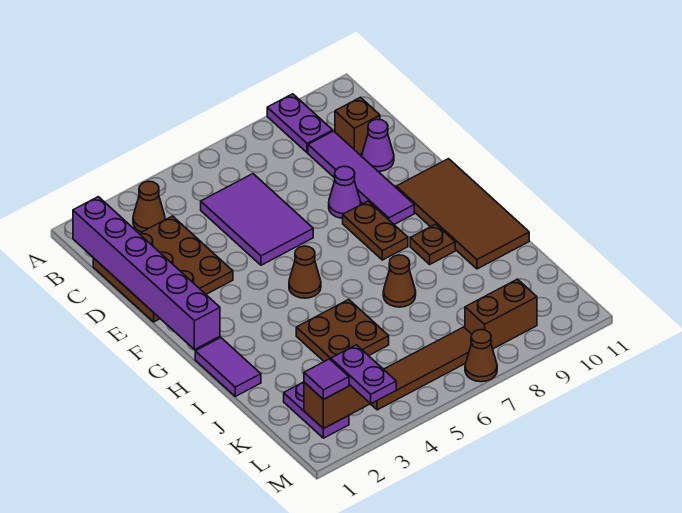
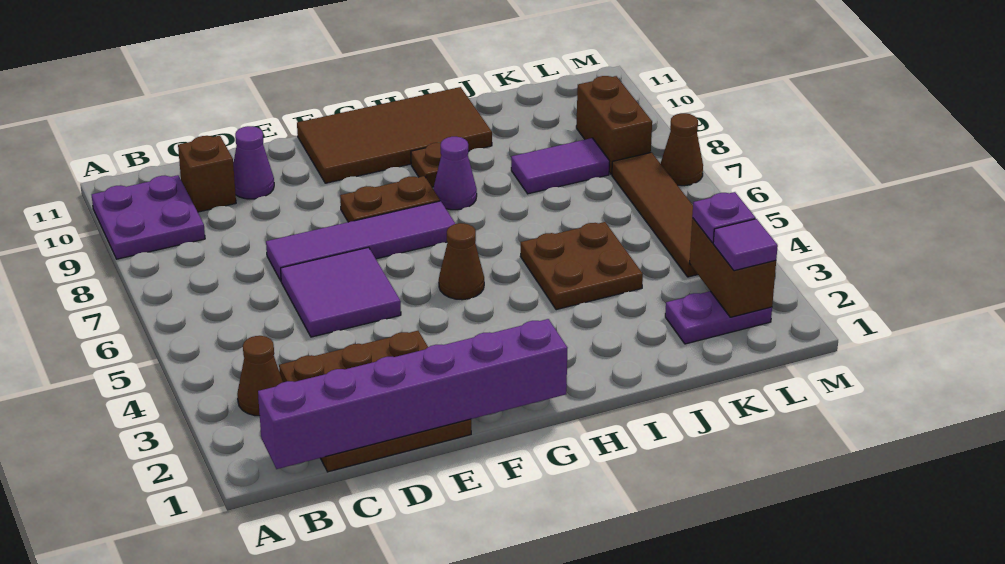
purple 1x2 plate [267,94,333,153] -> purple 2x2 plate [92,175,205,259]
purple 2x3 tile [201,174,313,265] -> purple 2x2 tile [281,247,401,337]
purple 1x4 tile [308,131,414,224] -> purple 1x4 tile moved to [266,201,455,281]
purple 1x1 cone [329,166,361,218] -> purple 1x1 cone moved to [433,137,477,210]
purple 1x2 tile [195,338,261,396] -> purple 1x2 tile moved to [511,138,610,194]
brown 1x1 cone [383,255,416,307] -> none
purple 1x2 plate [331,345,396,404] -> purple 1x1 plate [692,192,755,243]

